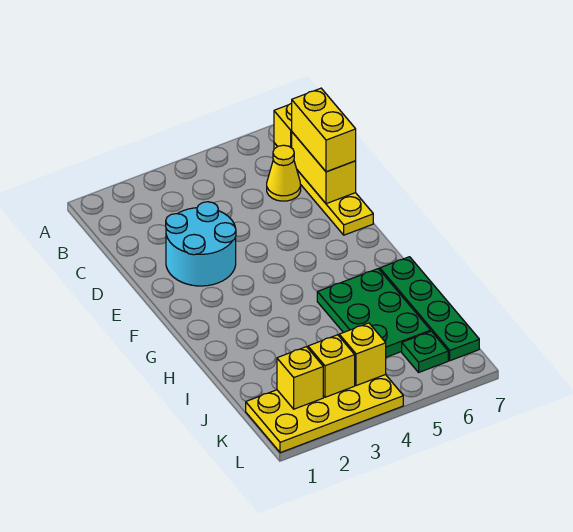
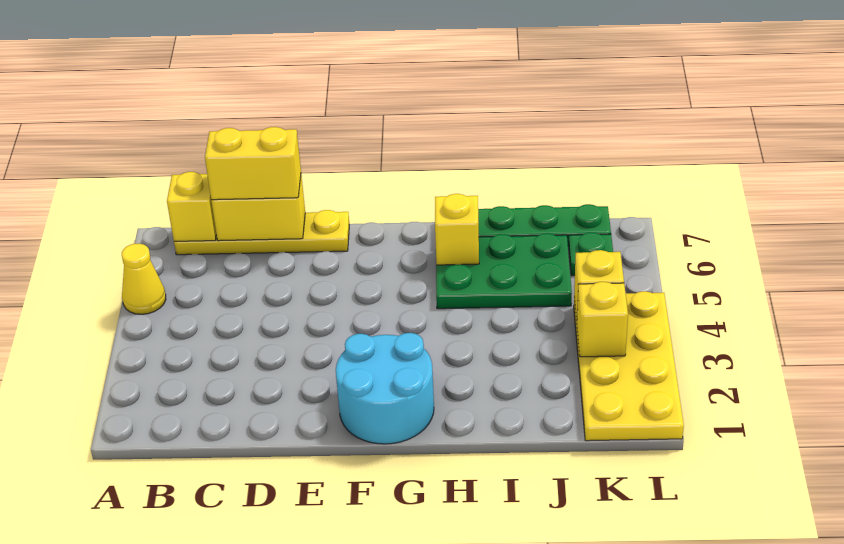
yellow 1x1 cone [267,145,301,201] -> yellow 1x1 cone moved to [122,244,166,314]
cyan 2x2 round brick [166,202,236,286] -> cyan 2x2 round brick moved to [336,333,434,444]
yellow 1x1 brick [277,347,323,409] -> yellow 1x1 brick moved to [435,194,479,265]

